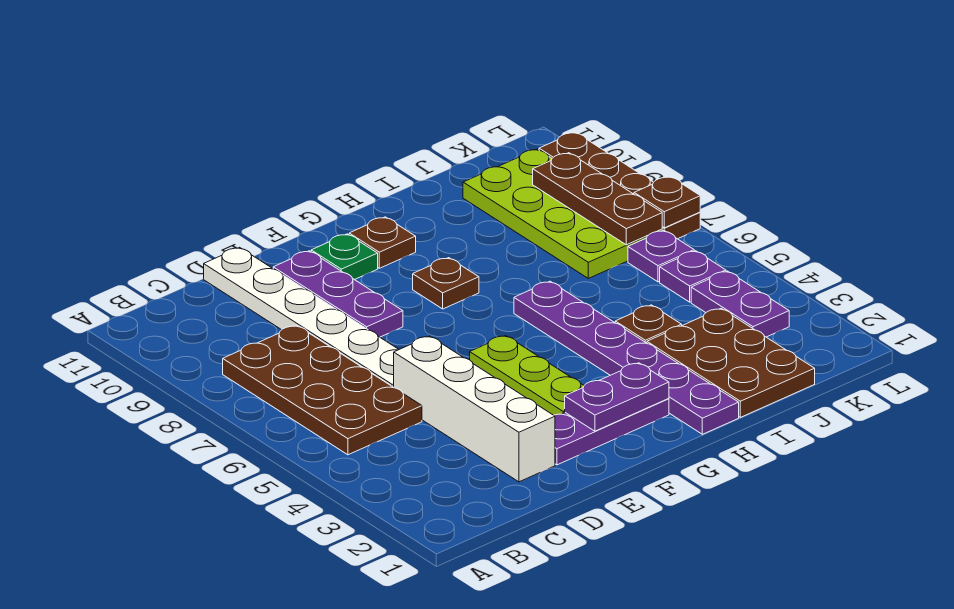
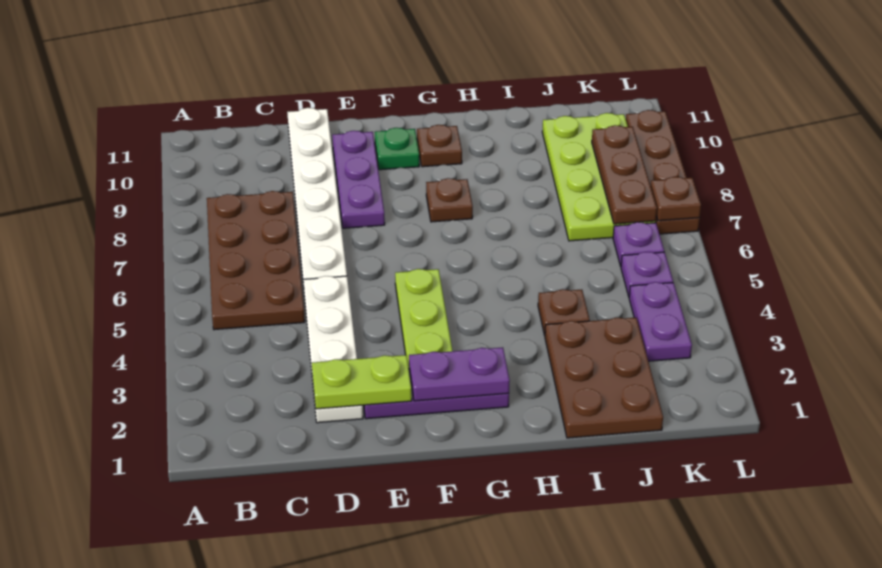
white 1x4 brick [394,336,555,482] -> white 1x4 plate [303,276,363,423]
none -> lime 1x2 plate [312,355,412,409]
purple 1x6 plate [514,281,739,434] -> none

